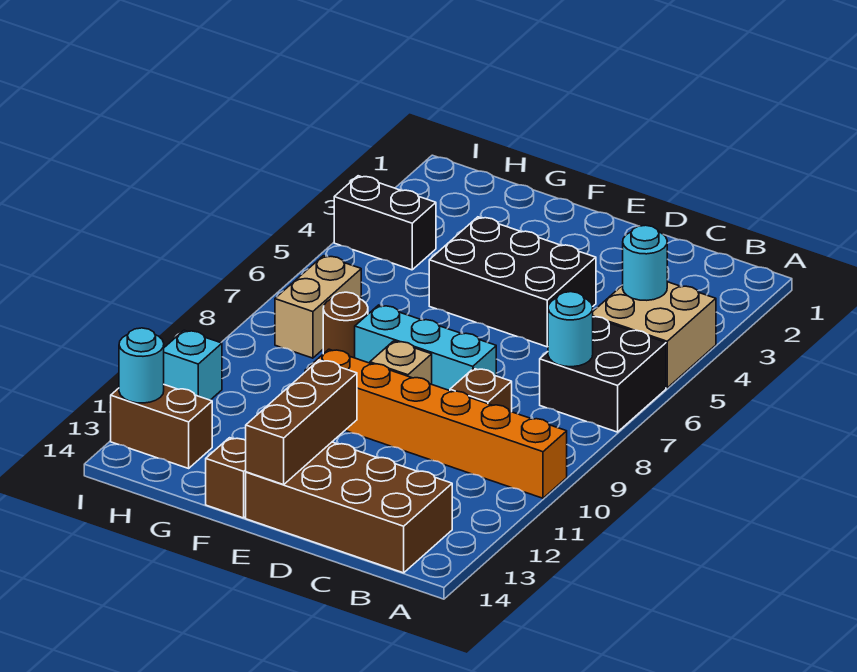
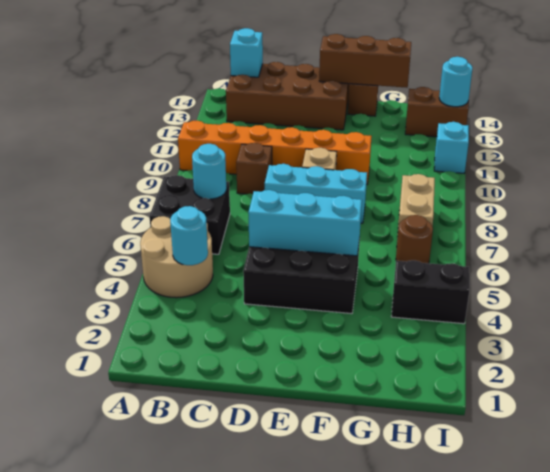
tan 2x2 brick [593,282,716,388] -> tan 2x2 round brick [140,216,213,298]
none -> cyan 1x1 brick [230,28,263,77]
none -> cyan 1x3 brick [248,190,362,256]
brown 1x3 brick [246,360,357,485] -> brown 1x3 brick turned to [319,34,411,88]
brown 1x1 round brick [323,292,368,358] -> brown 1x1 round brick moved to [396,215,433,263]

